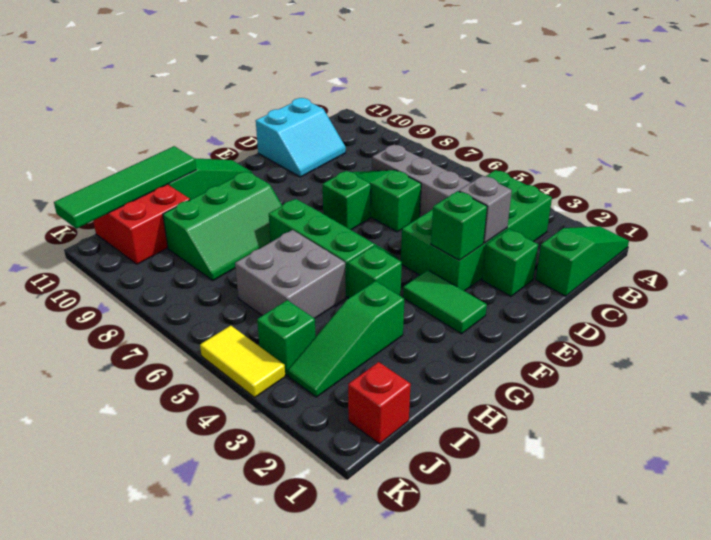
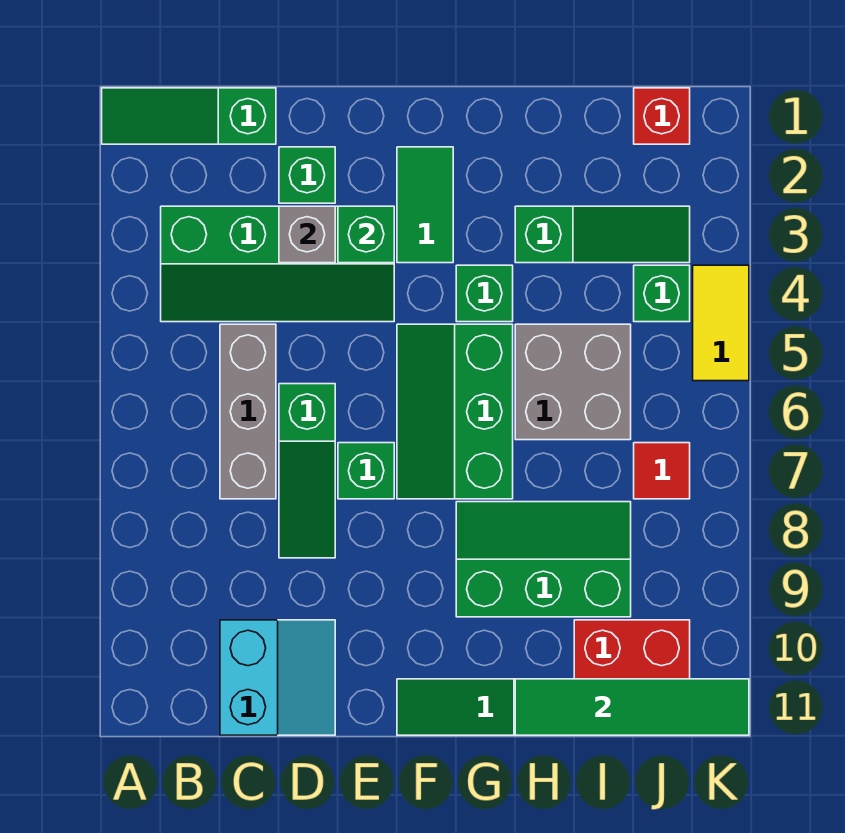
green 2x4 brick [401,170,552,291] -> green 2x4 slope [161,206,394,322]
cyan 2x2 slope [256,98,346,177] -> cyan 2x2 slope turned to [220,620,335,735]
none -> red 1x1 tile [634,443,690,499]

